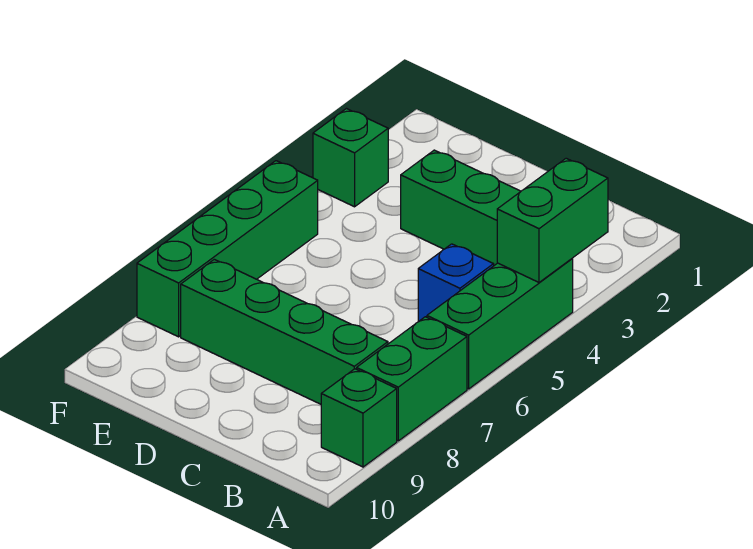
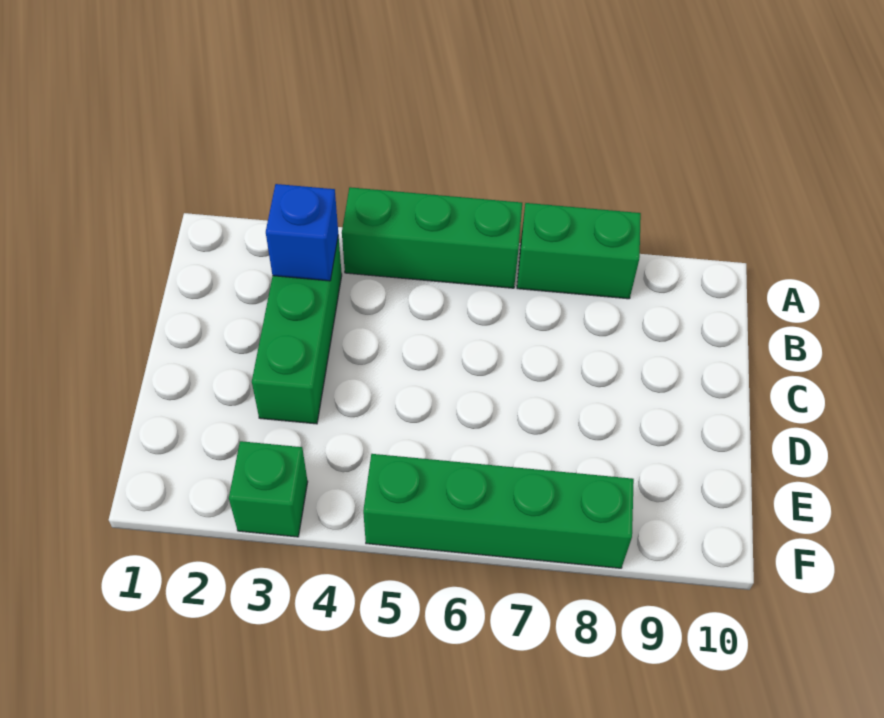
green 1x2 brick [497,158,608,282] -> none
green 1x1 brick [321,369,397,467] -> none
blue 1x1 brick [418,244,494,322] -> blue 1x1 brick moved to [266,184,338,281]
green 1x4 brick [181,259,388,404] -> none

